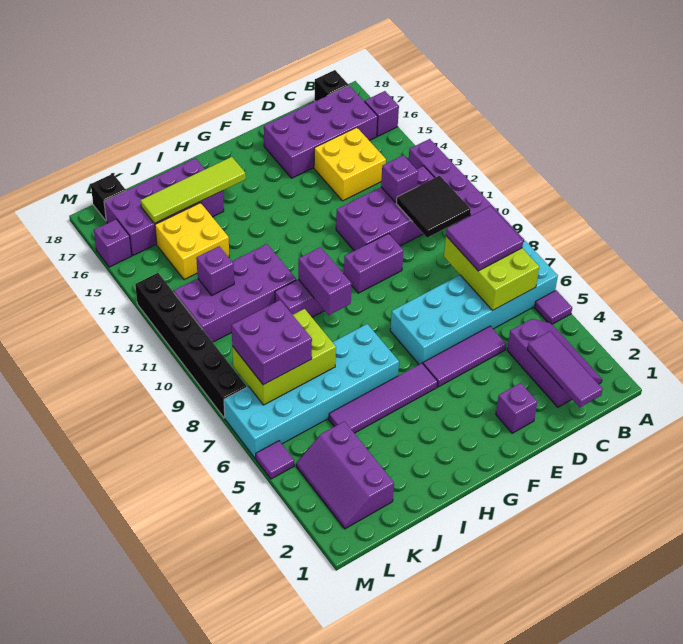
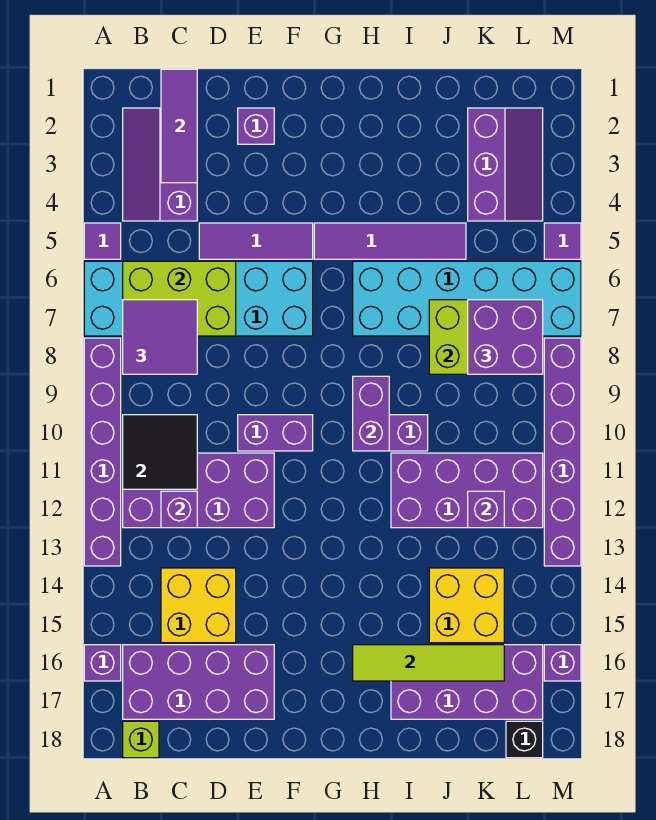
lime 2x3 brick [444,236,539,311] -> lime 2x3 brick turned to [123,261,236,336]
black 1x1 brick [314,70,349,101] -> lime 1x1 brick [123,721,159,758]
black 1x6 brick [135,273,247,418] -> purple 1x6 brick [544,338,581,566]

